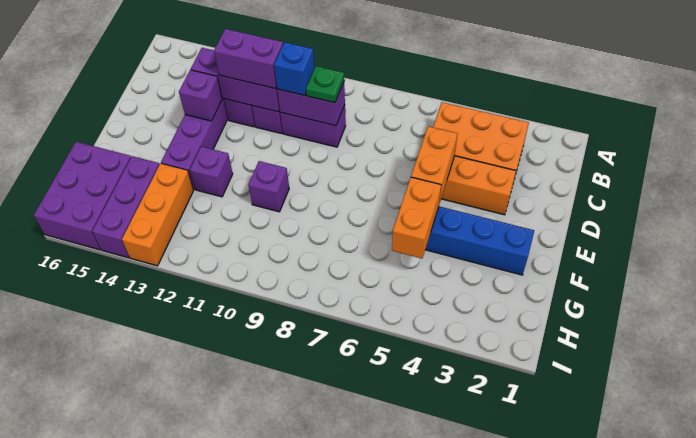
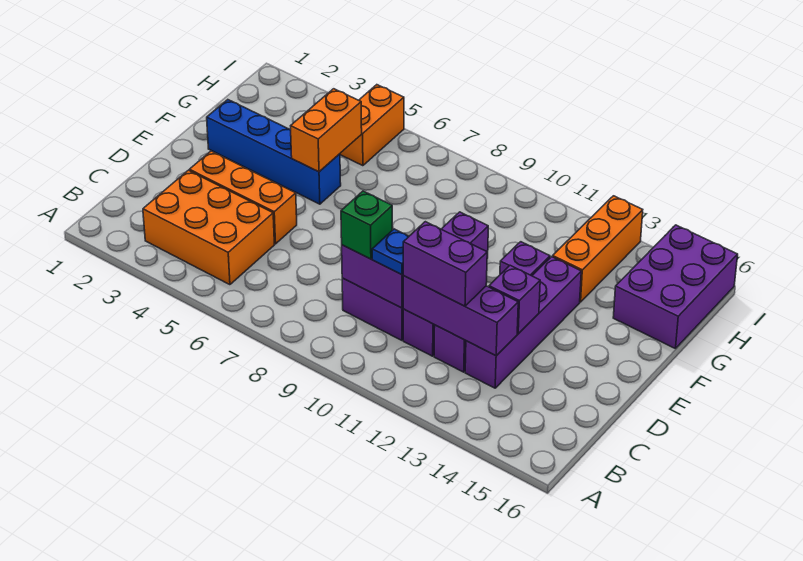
green 1x1 plate [306,66,344,103] -> green 1x1 brick [341,191,392,259]
blue 1x1 brick [274,42,314,96] -> blue 1x1 plate [372,229,409,275]
orange 1x2 brick [411,126,458,204] -> orange 1x2 brick moved to [340,85,404,166]
purple 1x3 brick [92,156,160,258] -> none

